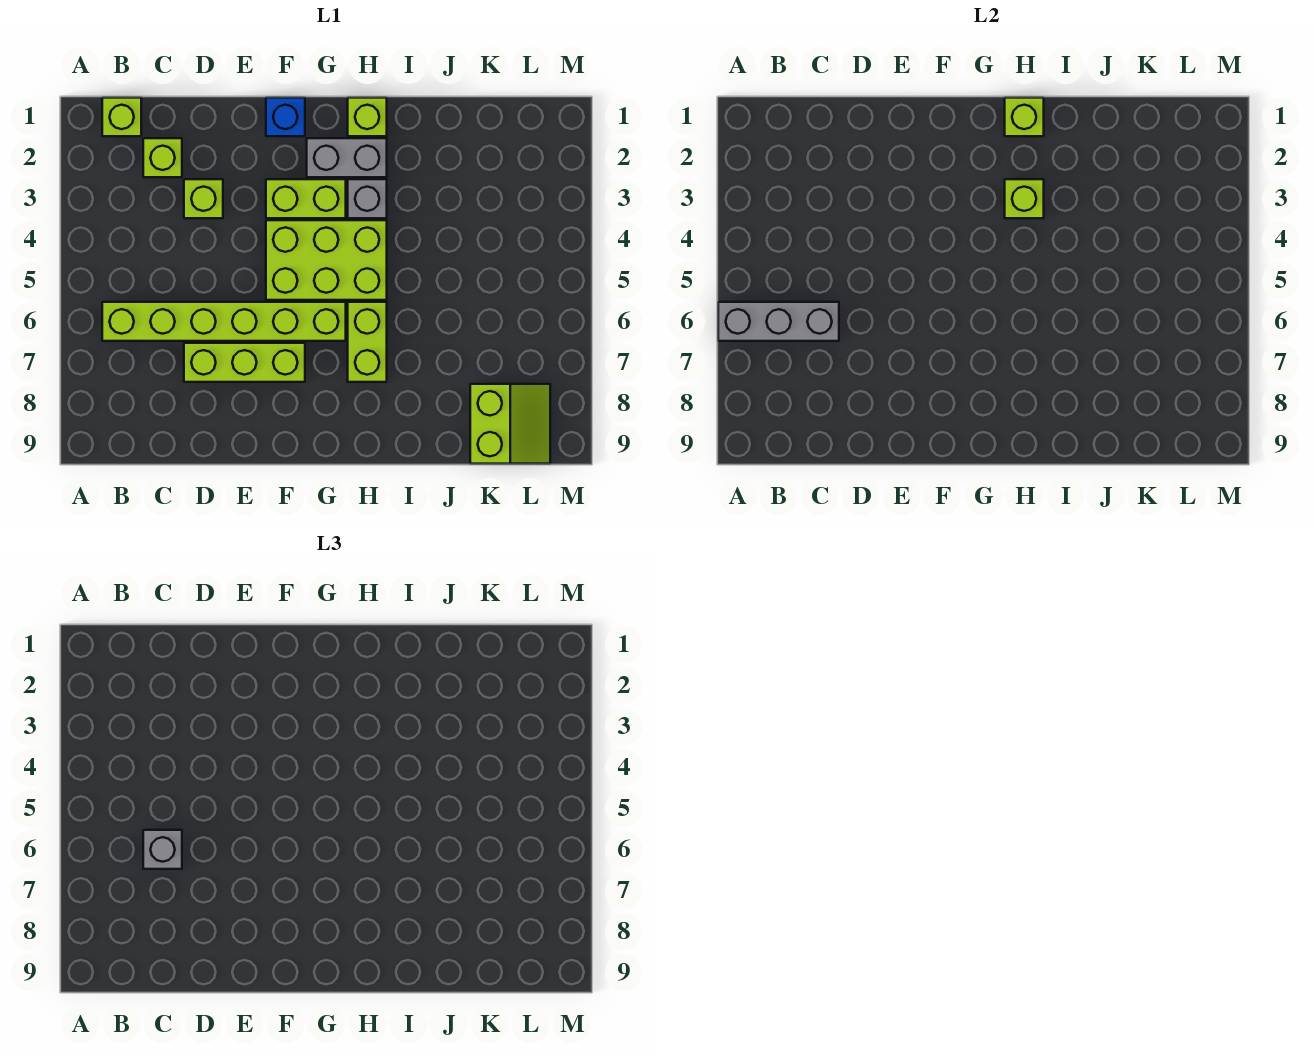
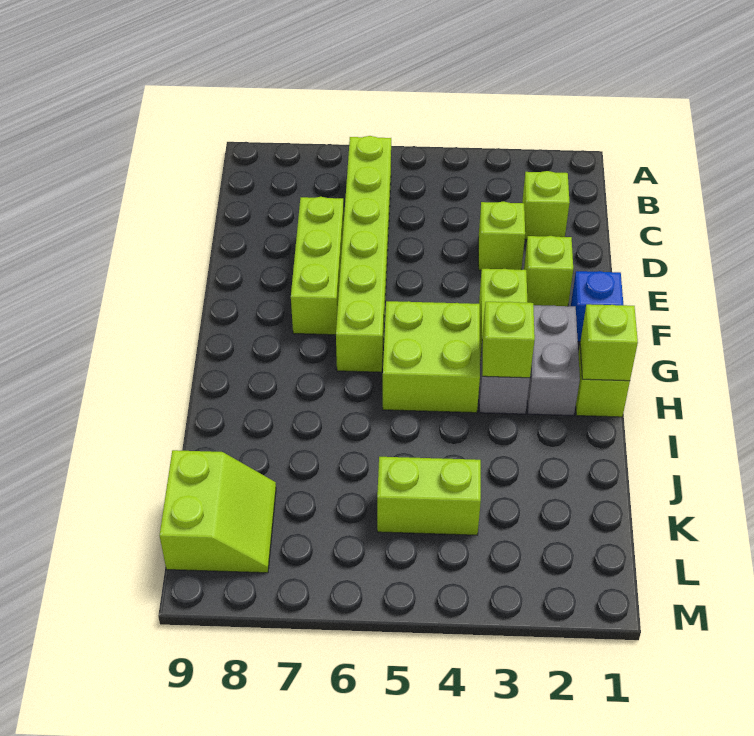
grey 1x3 brick [718,302,839,341] -> none
lime 1x1 brick [102,98,141,136] -> lime 1x1 brick moved to [524,236,573,306]
grey 1x1 brick [143,830,182,869] -> none
lime 2x3 brick [266,220,387,300] -> lime 2x2 brick [383,301,480,413]
lime 1x2 brick [348,302,387,382] -> lime 1x2 brick moved to [377,457,481,535]
lime 2x2 slope [470,384,550,464] -> lime 2x2 slope turned to [160,450,276,573]

